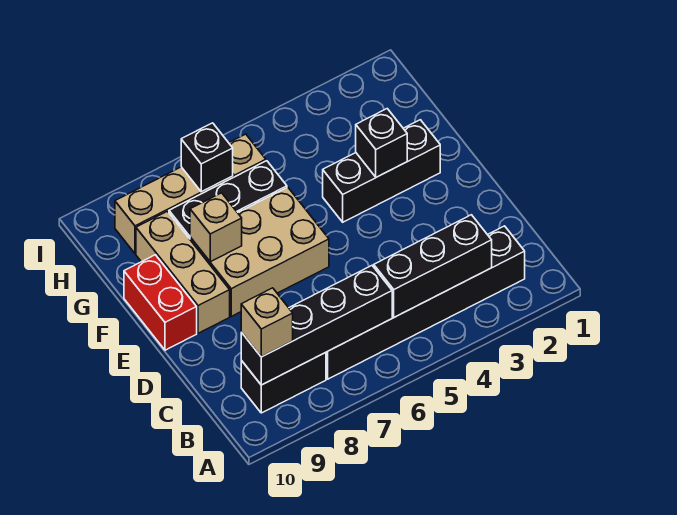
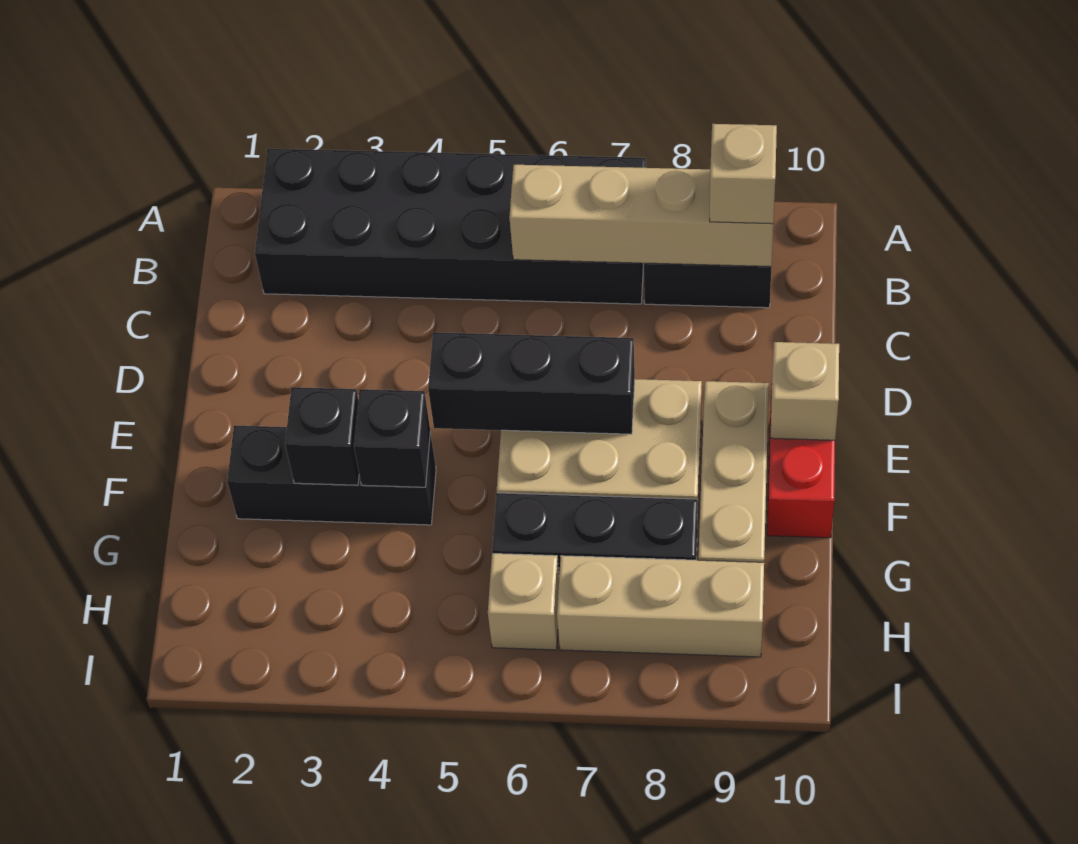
black 1x6 brick [326,226,525,379] -> black 2x6 brick [255,149,646,304]
black 1x3 brick [374,215,492,317] -> black 1x3 brick moved to [428,332,635,434]
black 1x4 brick [241,266,392,385] -> tan 1x4 brick [509,165,773,267]
tan 1x1 brick [190,193,242,262] -> tan 1x1 brick moved to [771,342,839,440]
black 1x1 brick [181,123,233,192] -> black 1x1 brick moved to [354,389,430,487]

